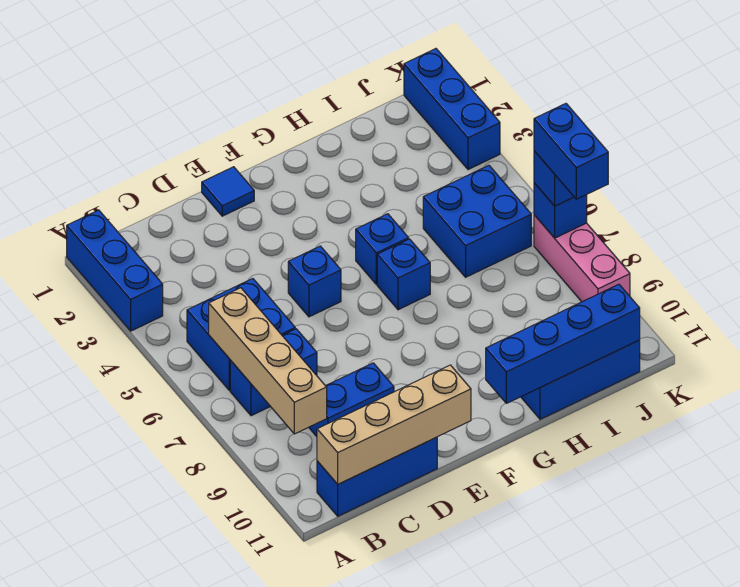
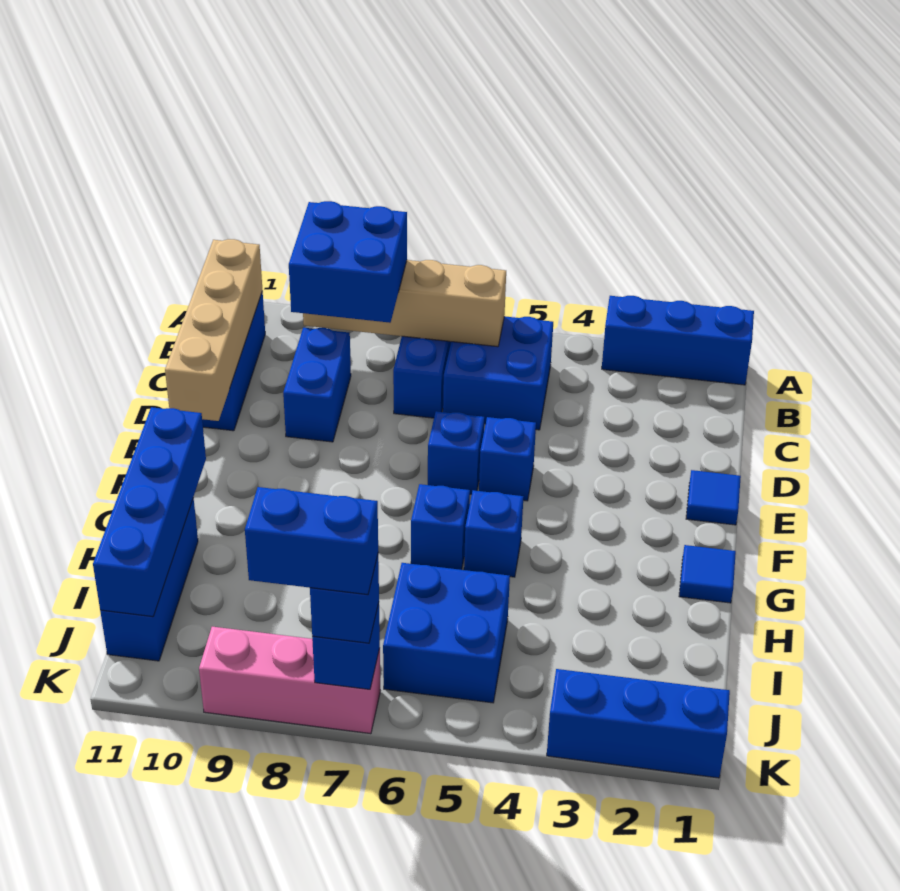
none -> blue 2x2 brick [289,201,407,323]
none -> blue 1x1 brick [428,411,484,494]
none -> blue 1x1 tile [679,545,736,603]

